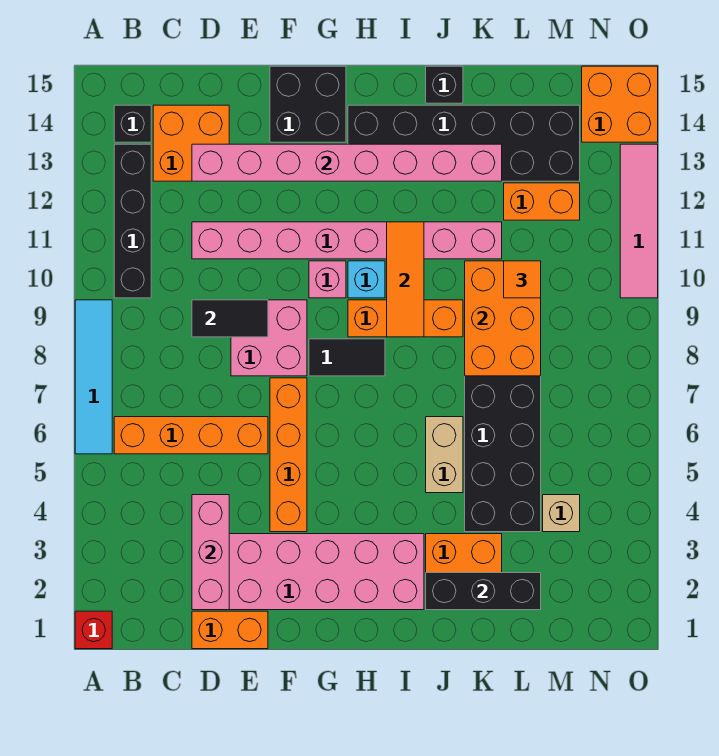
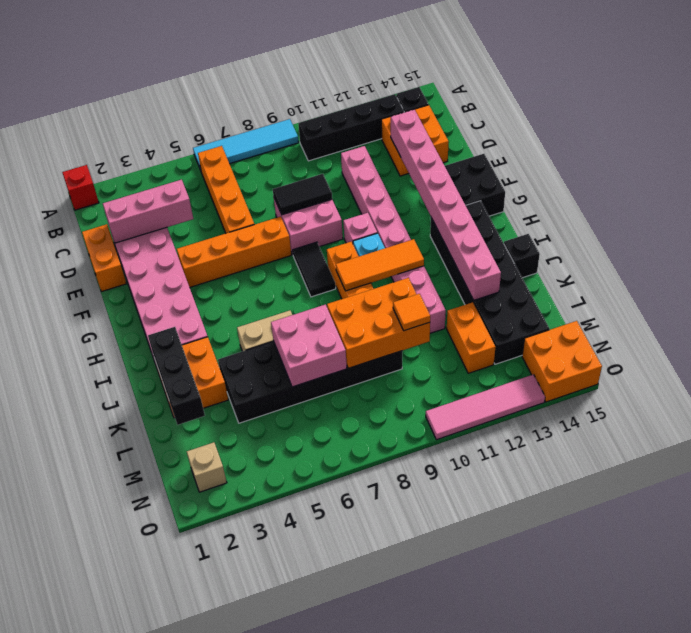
black 1x2 tile [192,300,268,337] -> black 1x2 tile turned to [273,174,332,215]
none -> pink 2x2 brick [271,305,347,387]
tan 1x1 brick [543,495,580,532] -> tan 1x1 brick moved to [187,442,227,492]

